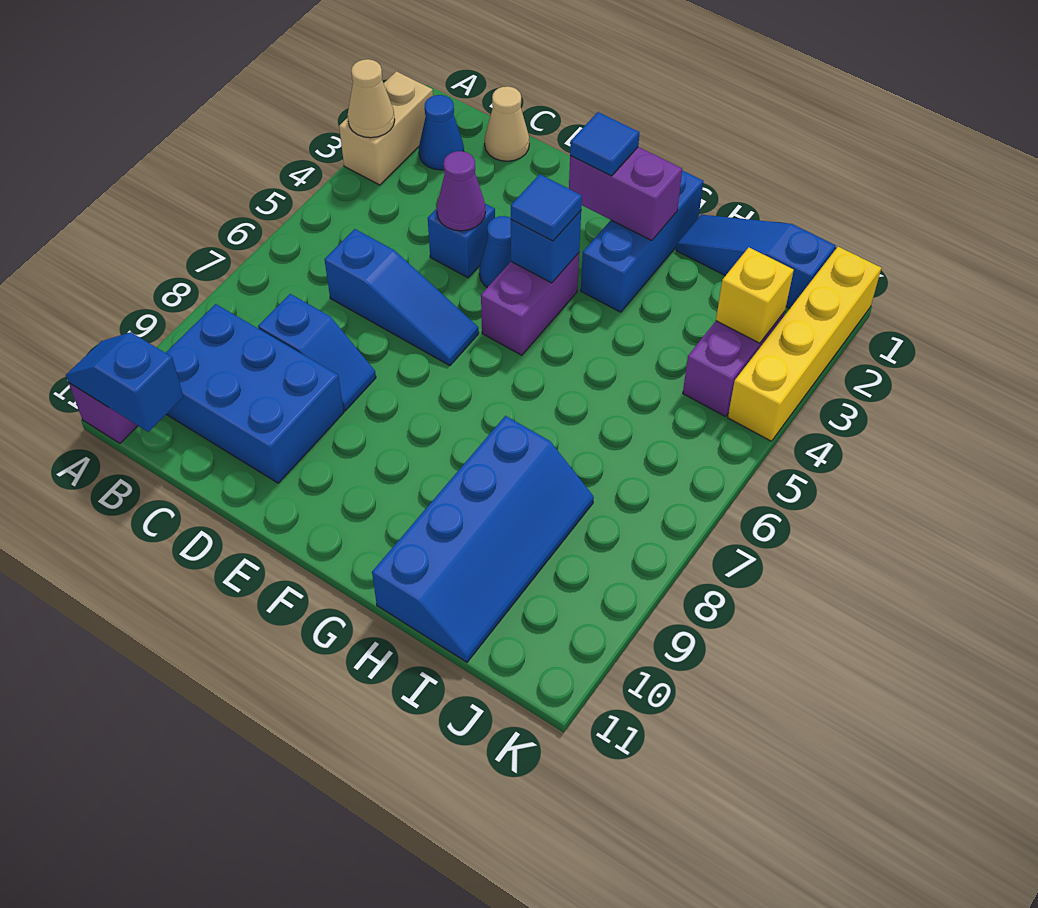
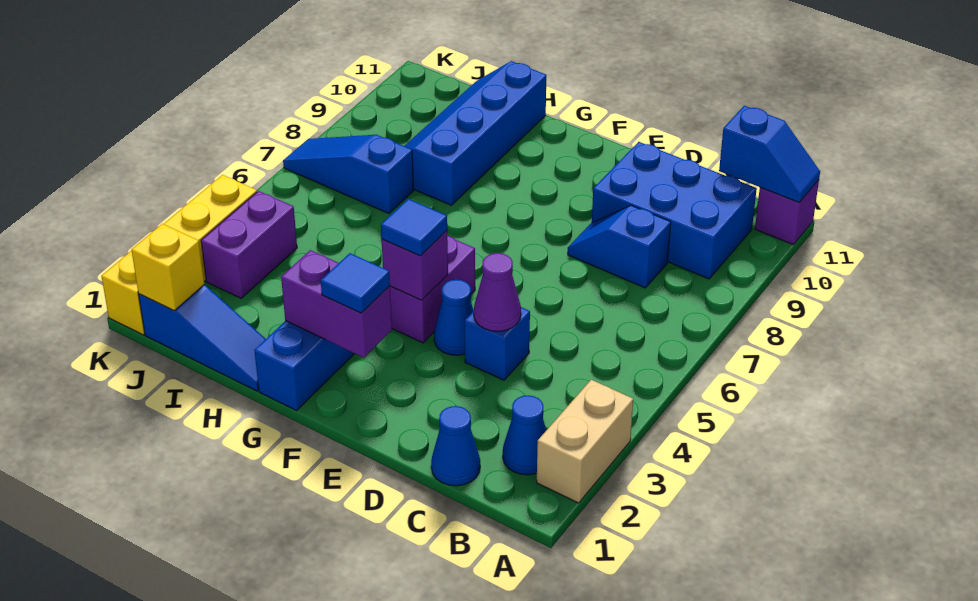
tan 1x1 cone [348,59,395,138] -> none
tan 1x1 cone [485,86,529,161] -> blue 1x1 cone [431,406,480,486]
blue 1x3 slope [325,229,479,366] -> blue 1x3 slope moved to [283,135,414,214]
blue 1x1 brick [511,211,581,283] -> purple 1x1 brick [382,231,448,300]
yellow 1x1 brick [716,248,794,343] -> yellow 1x1 brick moved to [132,224,204,310]

